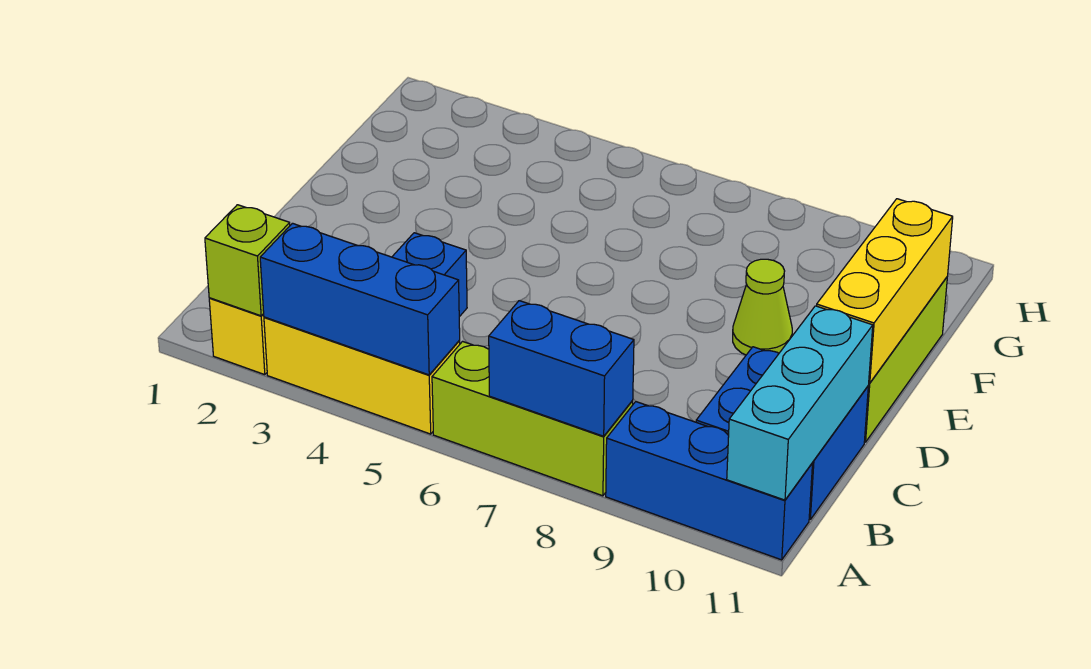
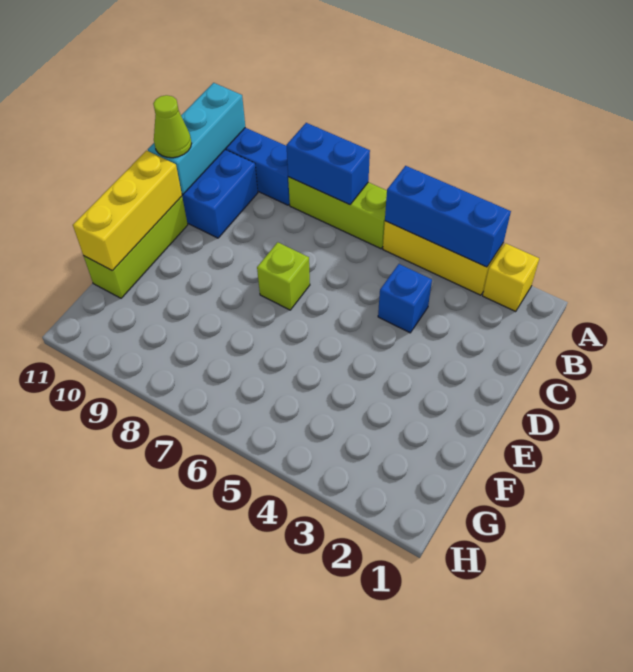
lime 1x1 brick [205,205,290,316] -> lime 1x1 brick moved to [257,242,310,310]
lime 1x1 cone [733,259,792,355] -> lime 1x1 cone moved to [153,95,192,158]

